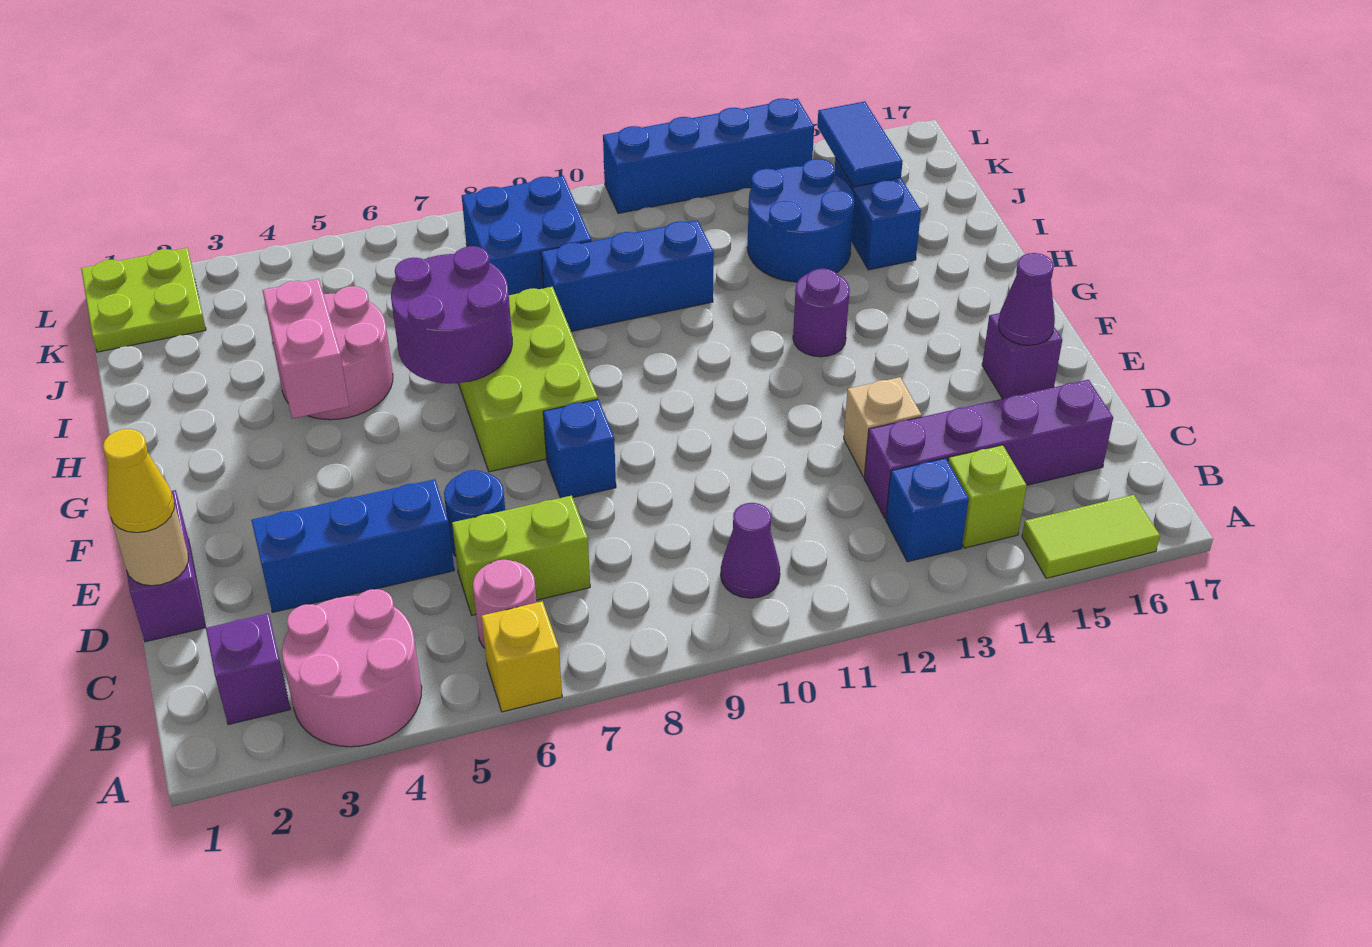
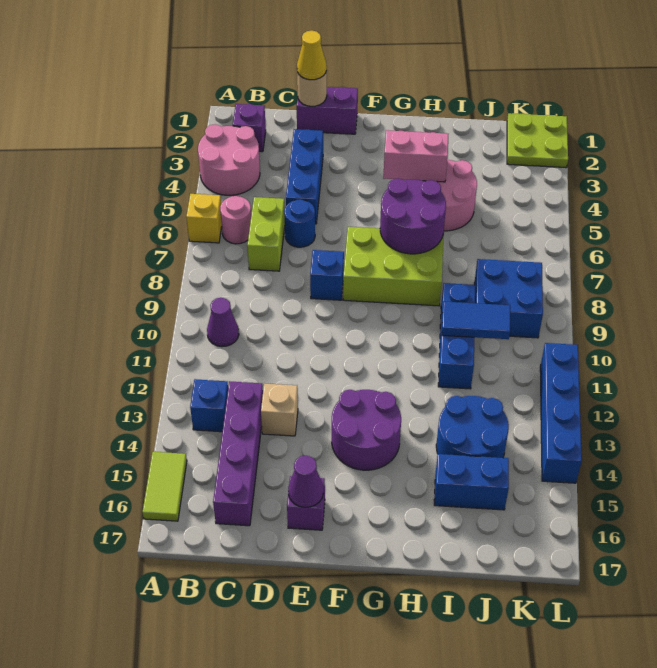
lime 1x1 brick [948,445,1027,548] -> none
purple 1x1 round brick [793,269,850,357] -> purple 2x2 round brick [332,390,401,470]
blue 1x2 tile [817,101,903,187] -> blue 1x2 tile moved to [442,302,510,339]

